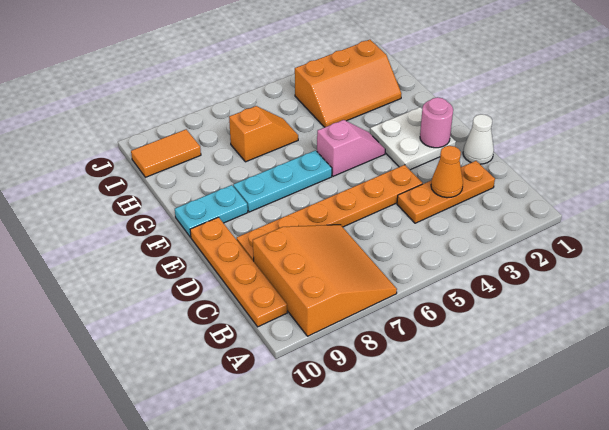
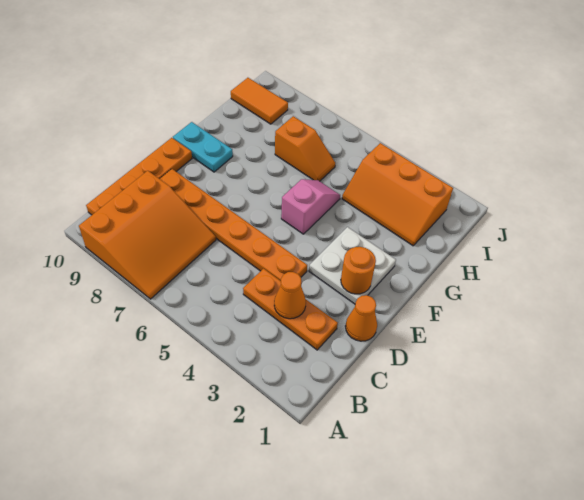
white 1x1 cone [463,114,494,164] -> orange 1x1 cone [345,295,377,341]
pink 1x1 round brick [420,97,453,148] -> orange 1x1 round brick [341,247,376,294]
pink 1x2 slope [317,120,385,176] -> pink 1x2 slope turned to [281,179,340,234]
cyan 1x3 plate [233,150,332,212] -> none

